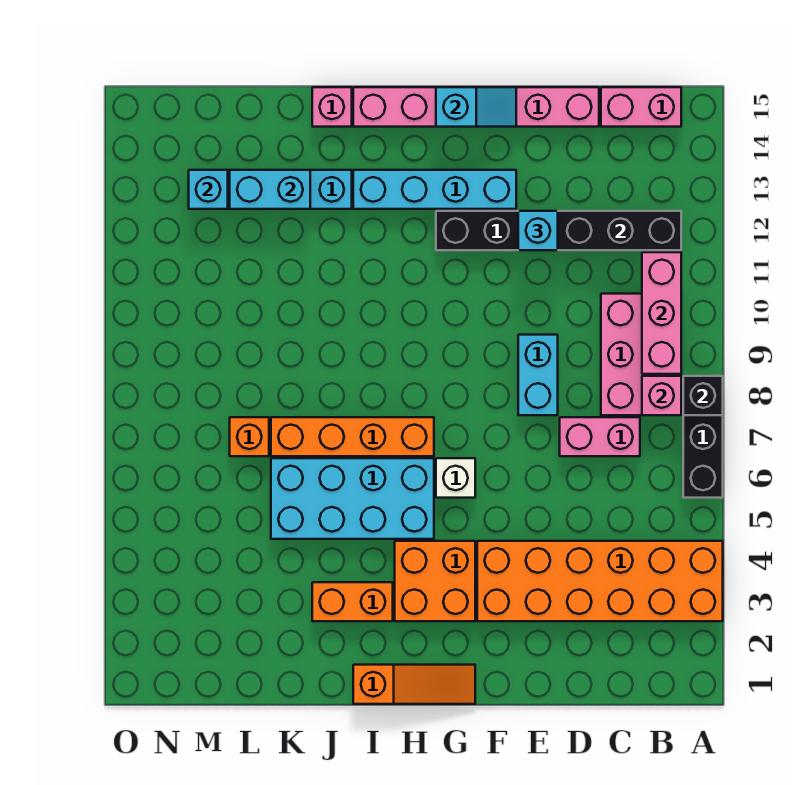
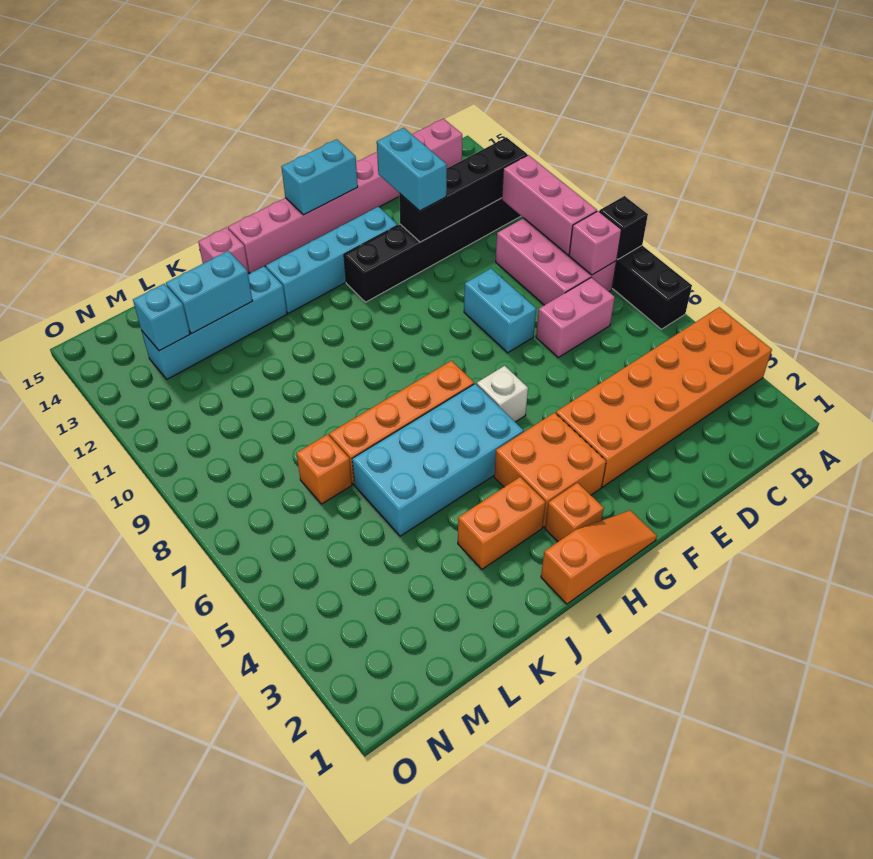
cyan 1x1 brick [518,211,558,250] -> cyan 1x2 brick [377,128,447,211]
cyan 1x2 slope [436,87,516,127] -> cyan 1x2 brick [282,139,358,215]
none -> orange 1x1 brick [545,483,604,542]

